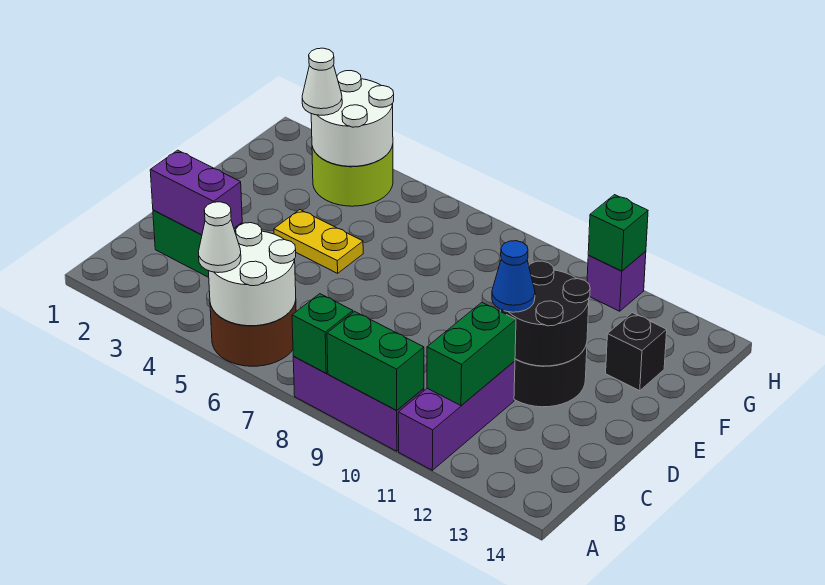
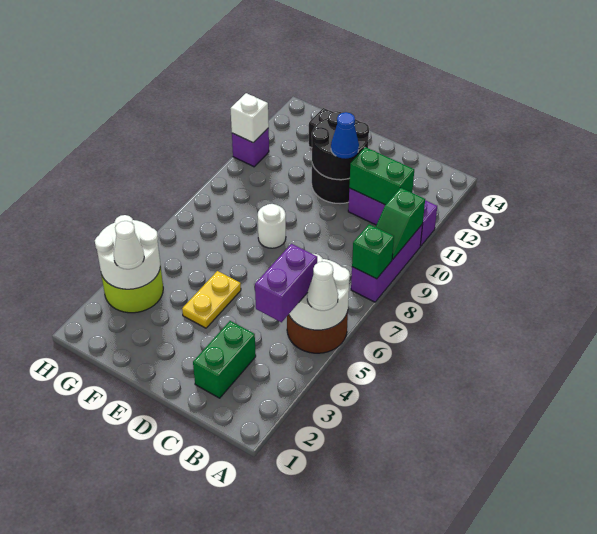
green 1x2 brick [327,311,424,410] -> green 1x2 slope [376,188,425,259]
purple 1x2 brick [150,150,242,235] -> purple 1x2 brick moved to [255,244,317,322]
none -> white 1x1 round brick [258,204,286,248]
green 1x1 brick [588,195,648,271] -> white 1x1 brick [230,93,269,143]

